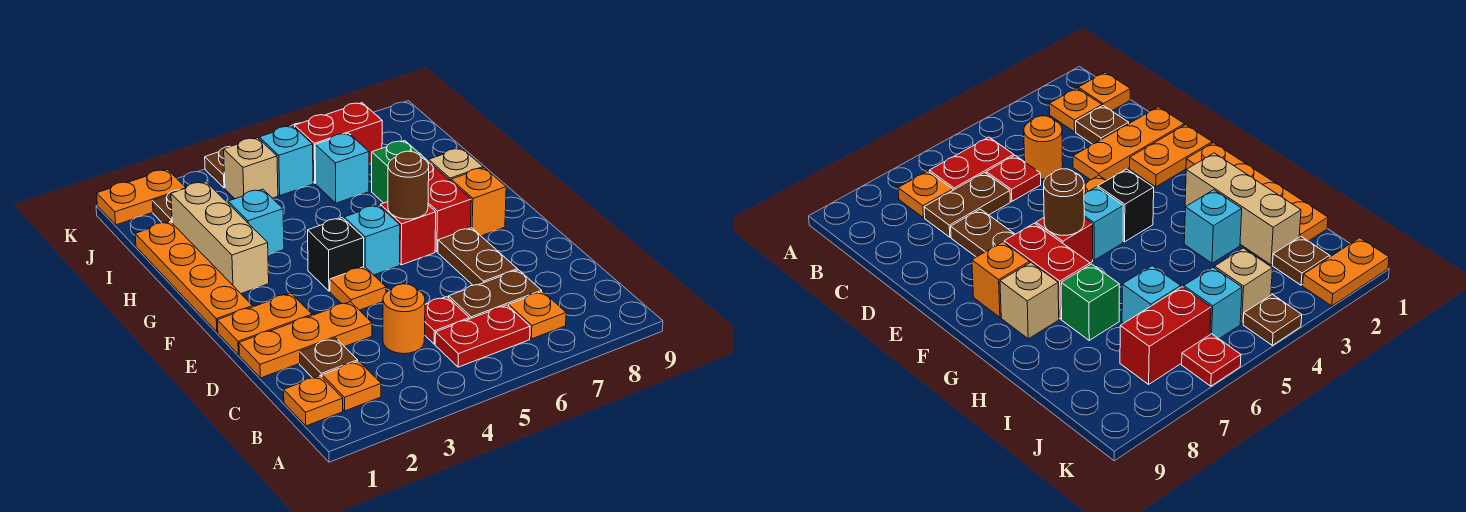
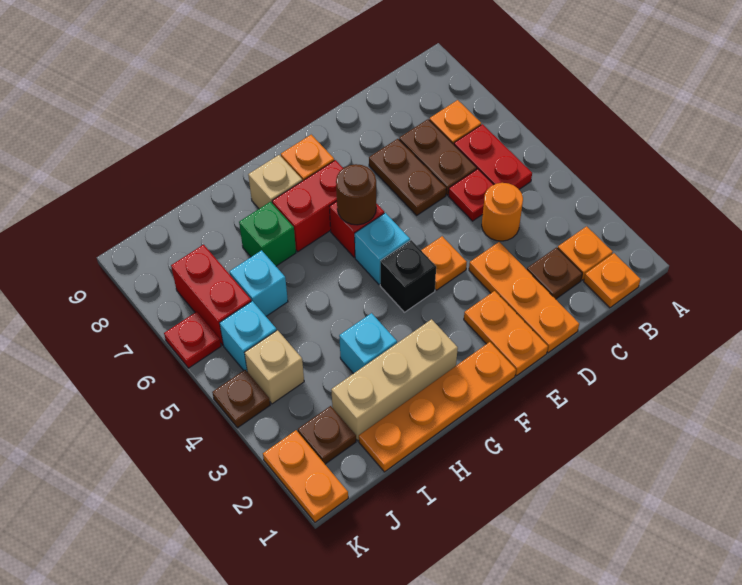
brown 1x2 plate [438,228,517,285] -> brown 1x2 plate turned to [369,139,446,215]

